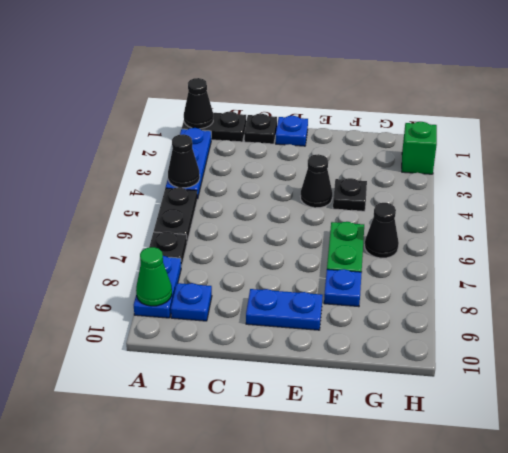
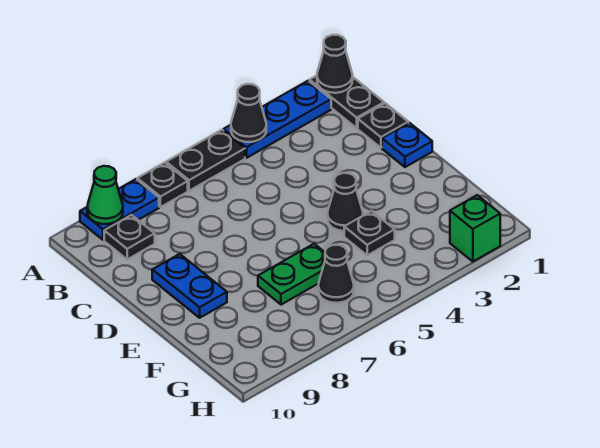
blue 1x1 plate [171,283,212,321] -> black 1x1 plate [104,215,155,259]
blue 1x1 plate [324,269,362,307] -> none

